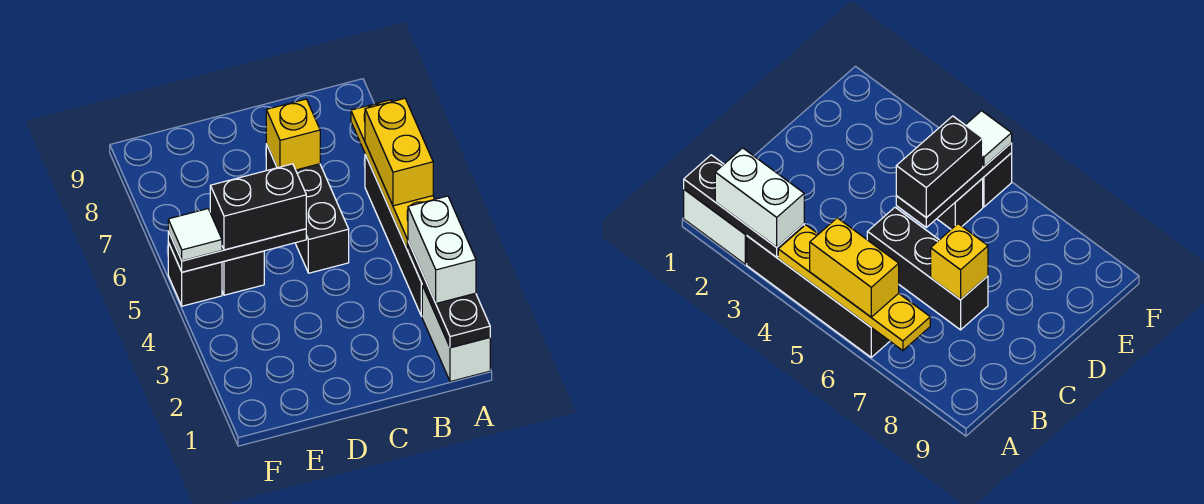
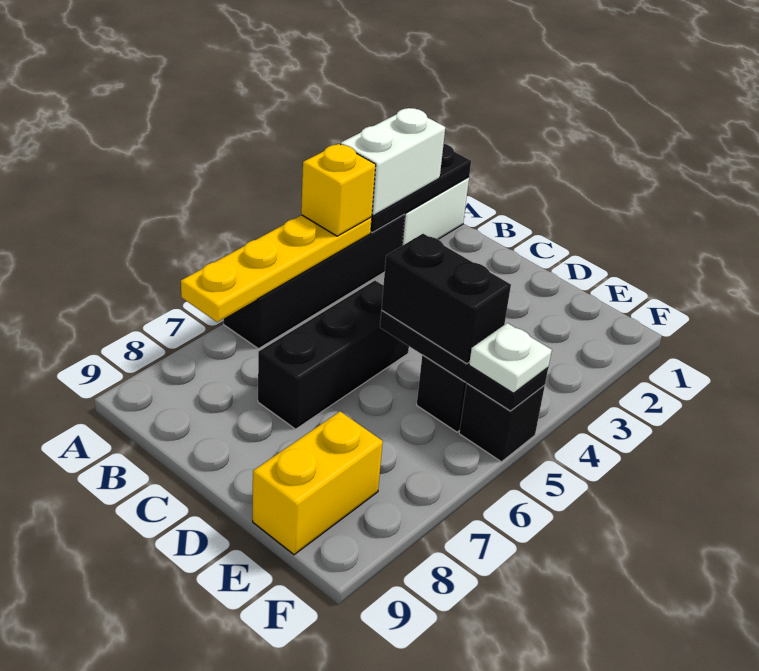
yellow 1x2 brick [365,98,433,206] -> yellow 1x2 brick moved to [253,411,383,555]
yellow 1x1 brick [266,99,320,170] -> yellow 1x1 brick moved to [301,144,376,236]
white 1x1 tile [168,209,222,261] -> white 1x1 plate [469,323,552,393]

